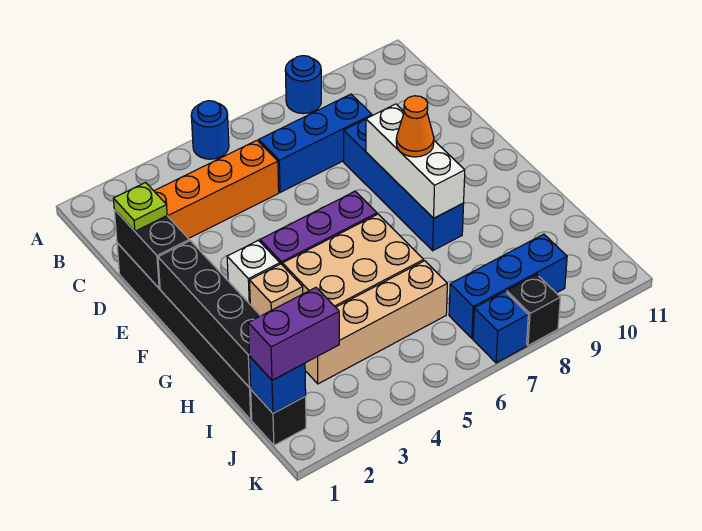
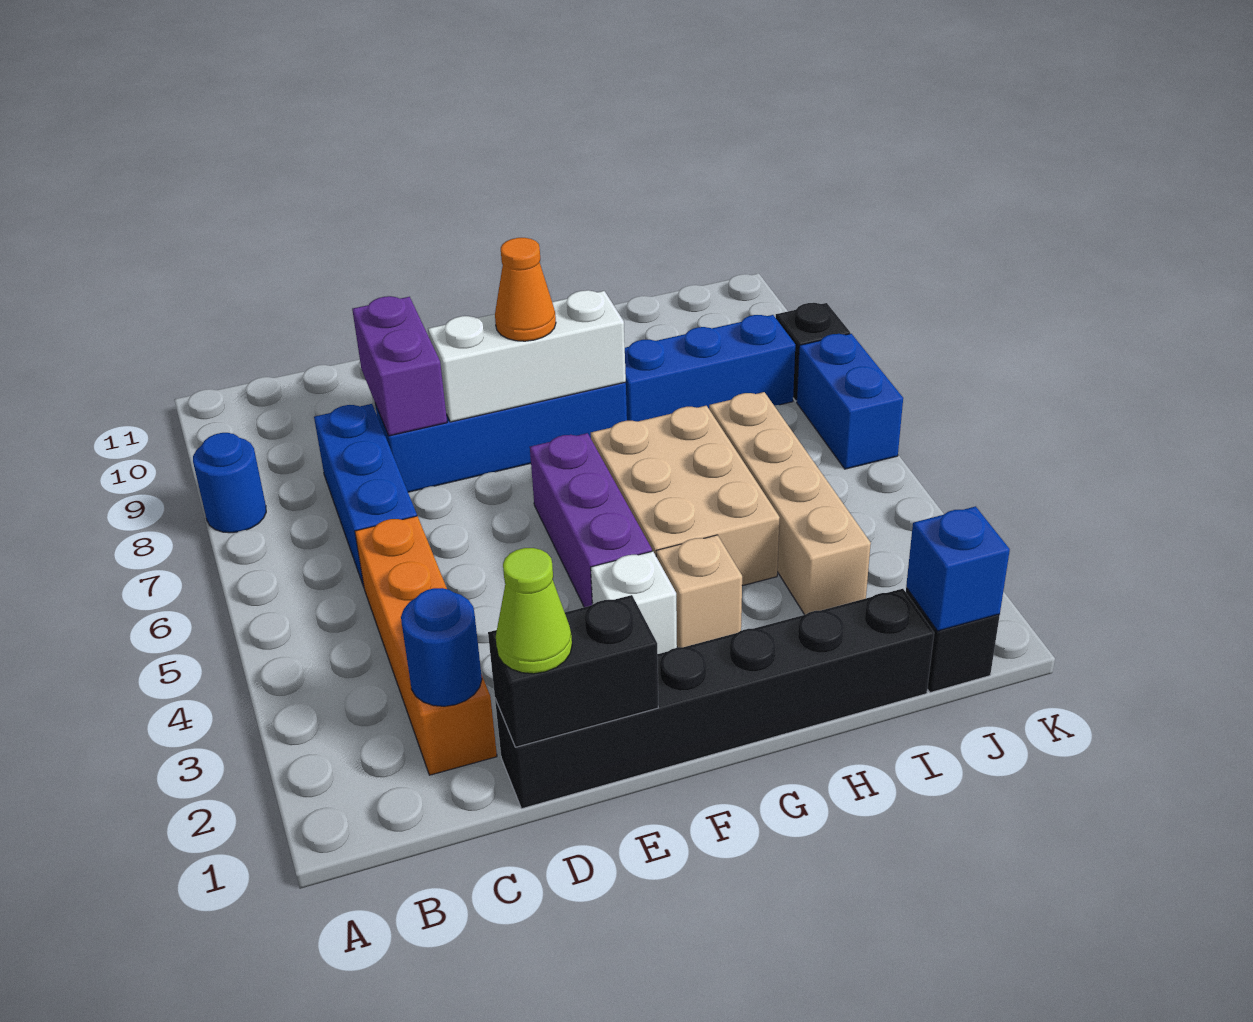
blue 1x1 round brick [191,101,229,159] -> blue 1x1 round brick moved to [401,588,482,706]
lime 1x1 plate [113,182,167,231] -> lime 1x1 cone [496,548,572,674]
black 1x4 brick [158,241,260,388] -> none
purple 1x2 brick [248,288,339,380] -> purple 1x2 brick moved to [352,296,447,436]
blue 1x3 brick [449,234,567,338] -> blue 1x3 brick turned to [625,315,795,422]
blue 1x1 brick [473,292,528,363] -> blue 1x2 brick [797,334,903,469]

